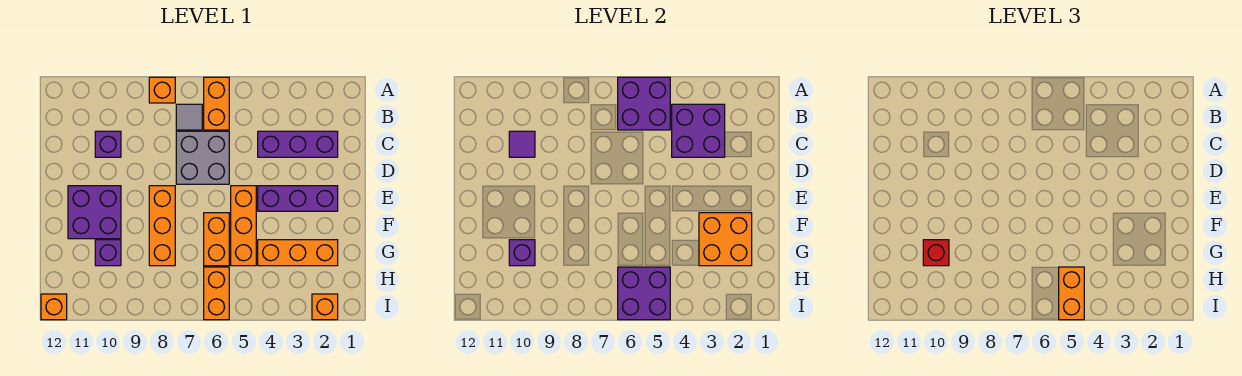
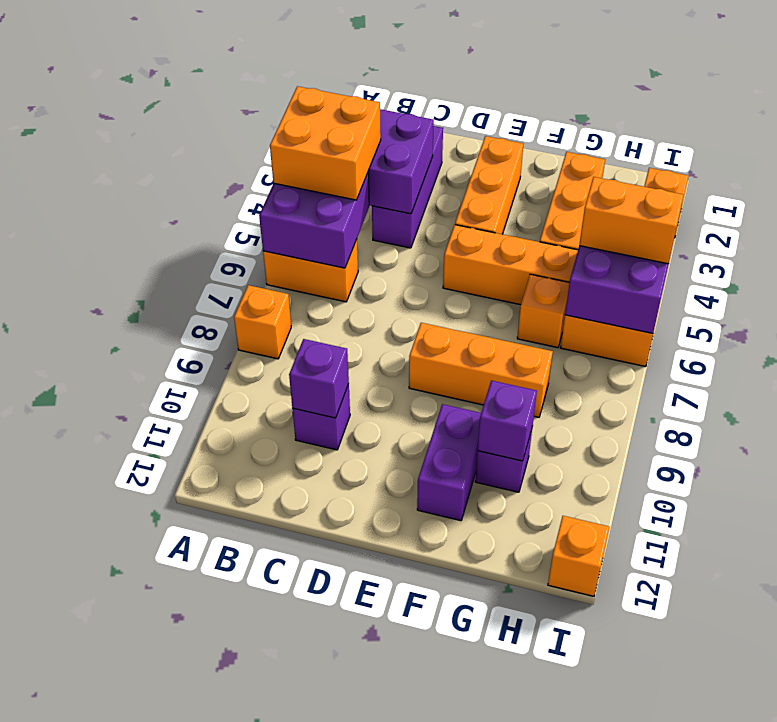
grey 1x1 tile [176,104,202,130] -> none
grey 2x2 brick [176,131,229,184] -> none
purple 1x1 tile [509,131,535,157] -> purple 1x1 brick [289,339,349,418]
purple 1x3 brick [258,186,338,211] -> orange 1x3 brick [455,136,523,234]
purple 2x2 brick [68,186,121,239] -> purple 1x2 brick [417,404,481,521]
orange 2x2 brick [699,213,752,266] -> orange 2x2 brick moved to [270,86,381,200]
orange 1x2 brick [204,213,229,266] -> orange 1x1 brick [517,274,569,348]
red 1x1 brick [923,240,949,266] -> none

